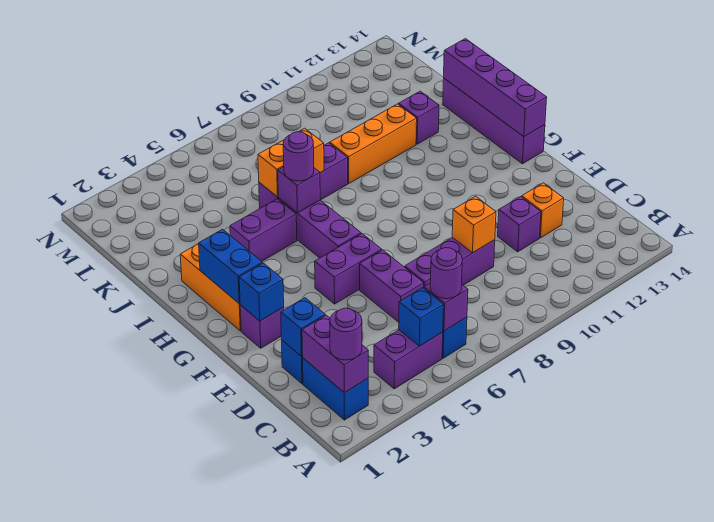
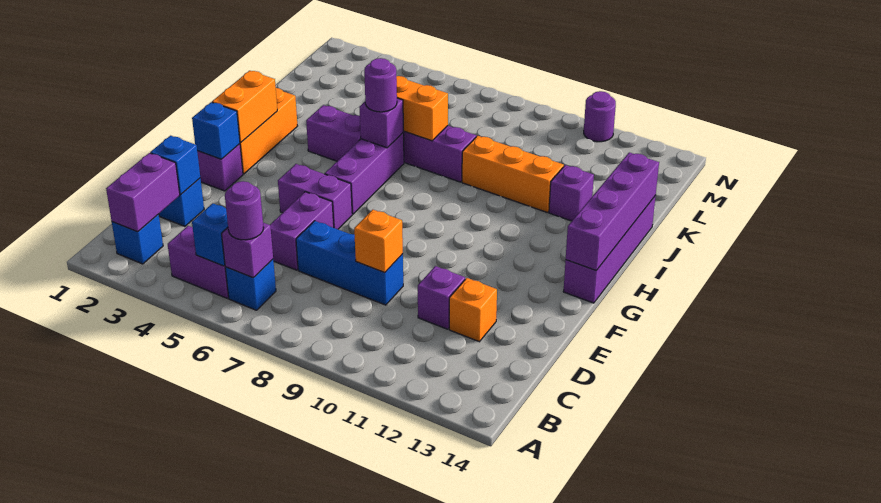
blue 1x2 brick [303,358,368,420] -> blue 1x1 brick [112,214,163,264]
purple 1x1 round brick [330,308,362,360] -> purple 1x1 round brick moved to [584,91,616,142]
purple 1x3 brick [405,237,495,286] -> blue 1x3 brick [296,221,403,305]
blue 1x2 brick [199,229,262,304] -> orange 1x2 brick [212,71,277,143]

